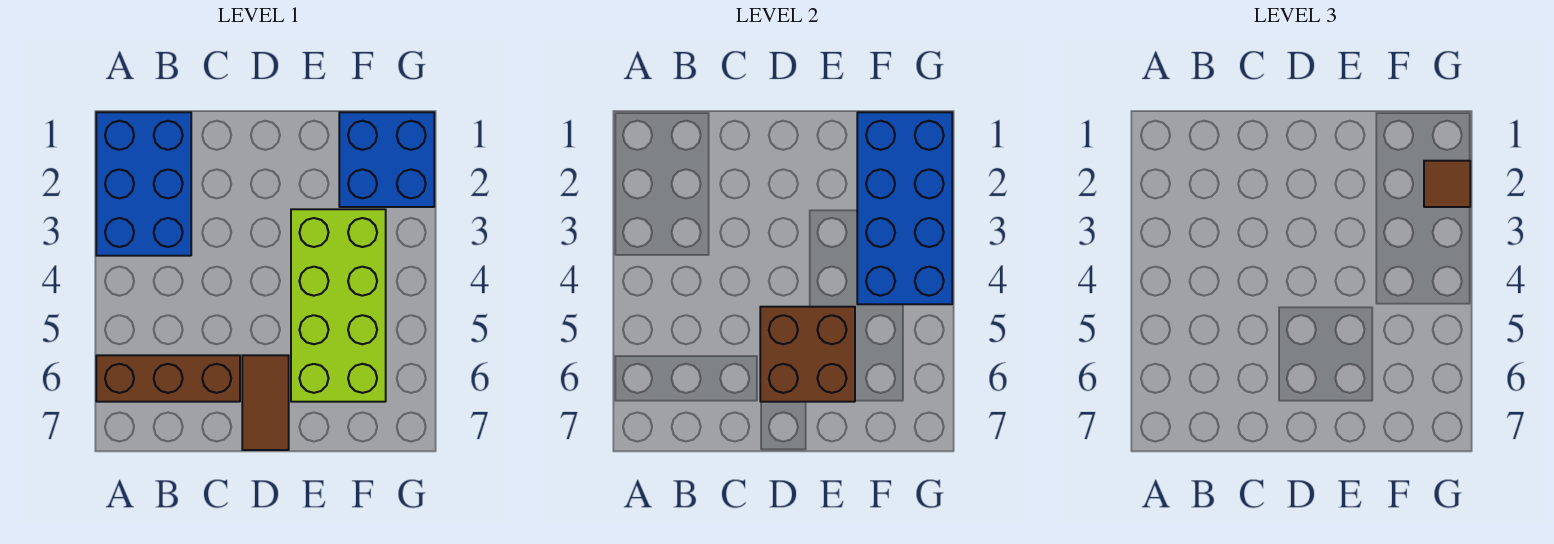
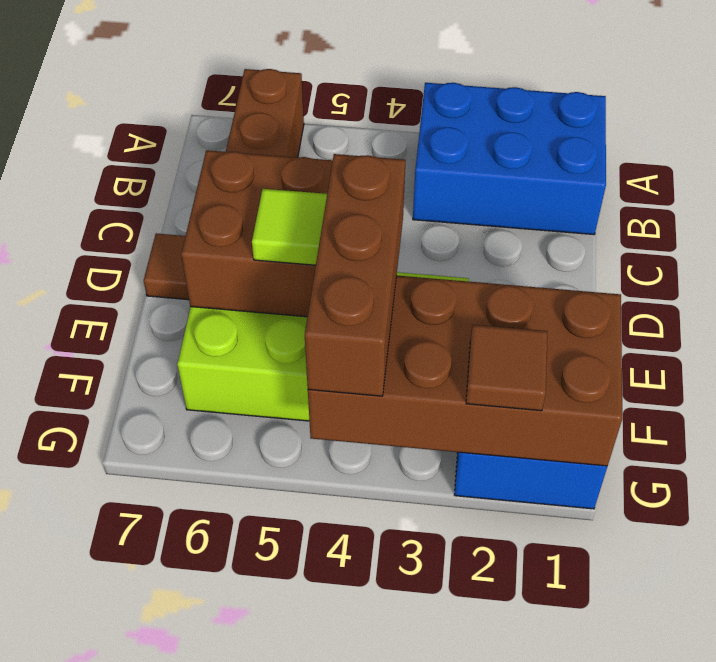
none -> brown 1x3 brick [305,154,406,396]
none -> lime 1x1 tile [252,189,327,265]
blue 2x4 brick [857,112,952,304] -> brown 2x4 brick [308,276,622,466]

